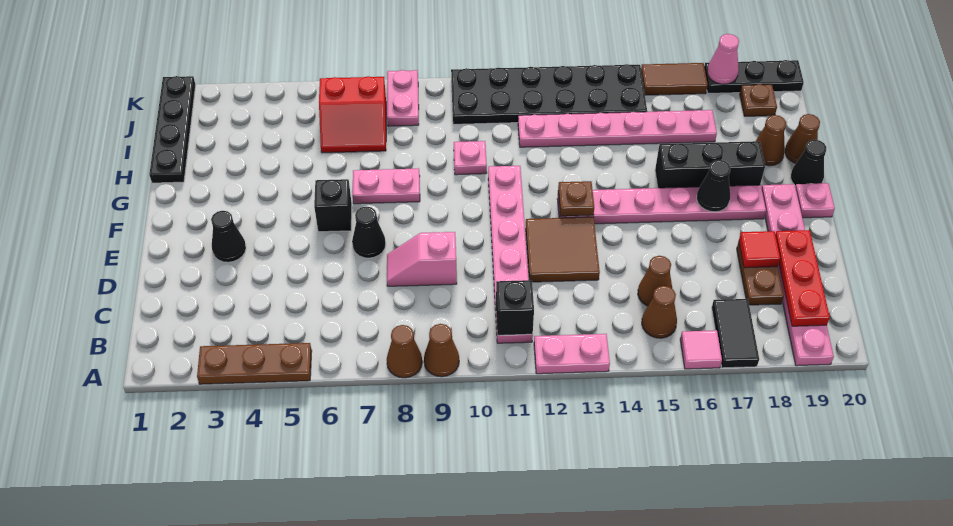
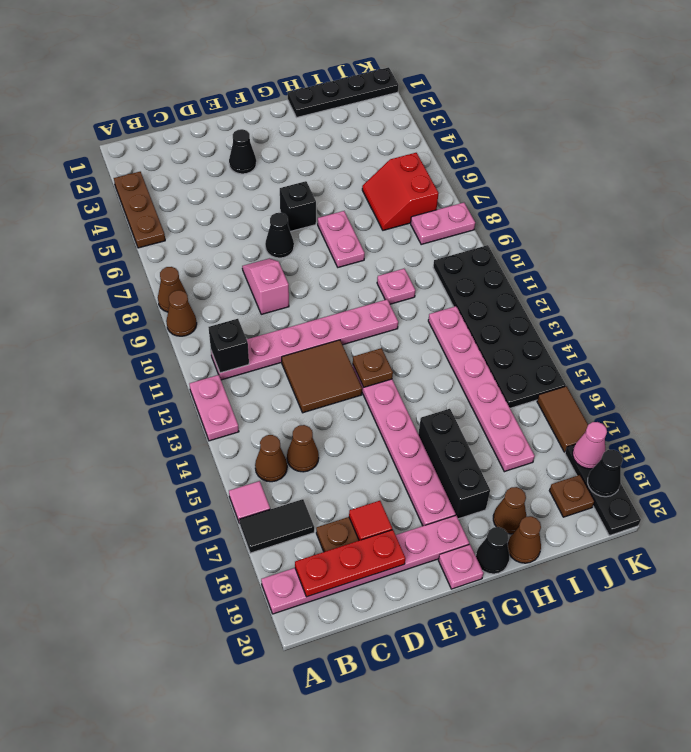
black 1x1 cone [697,160,731,212] -> black 1x1 cone moved to [588,450,623,497]

